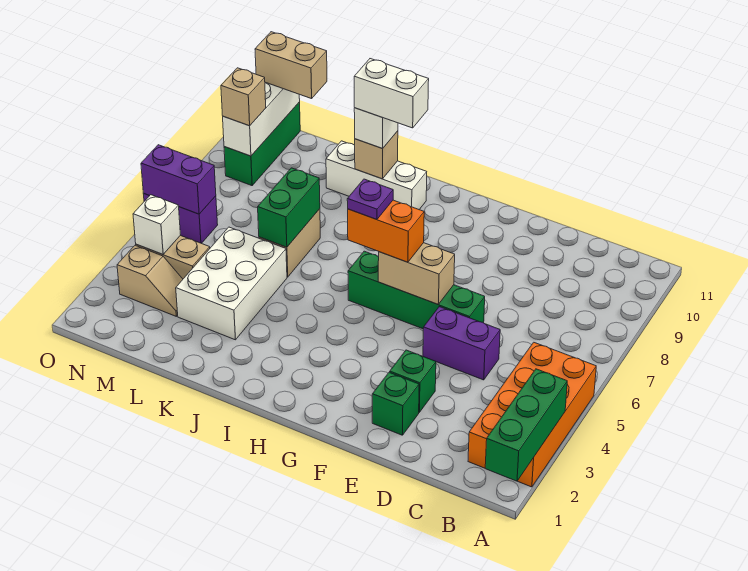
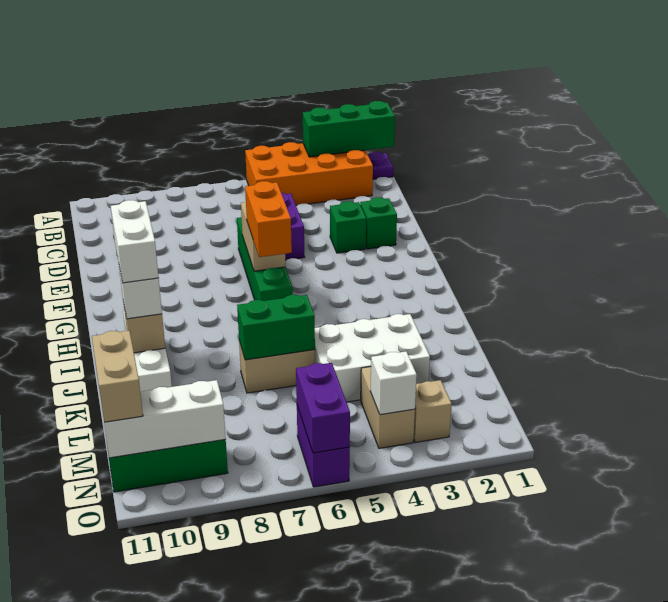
purple 1x1 plate [347,179,393,220] -> purple 1x1 plate moved to [368,152,393,179]
tan 1x1 brick [221,68,266,126] -> none

